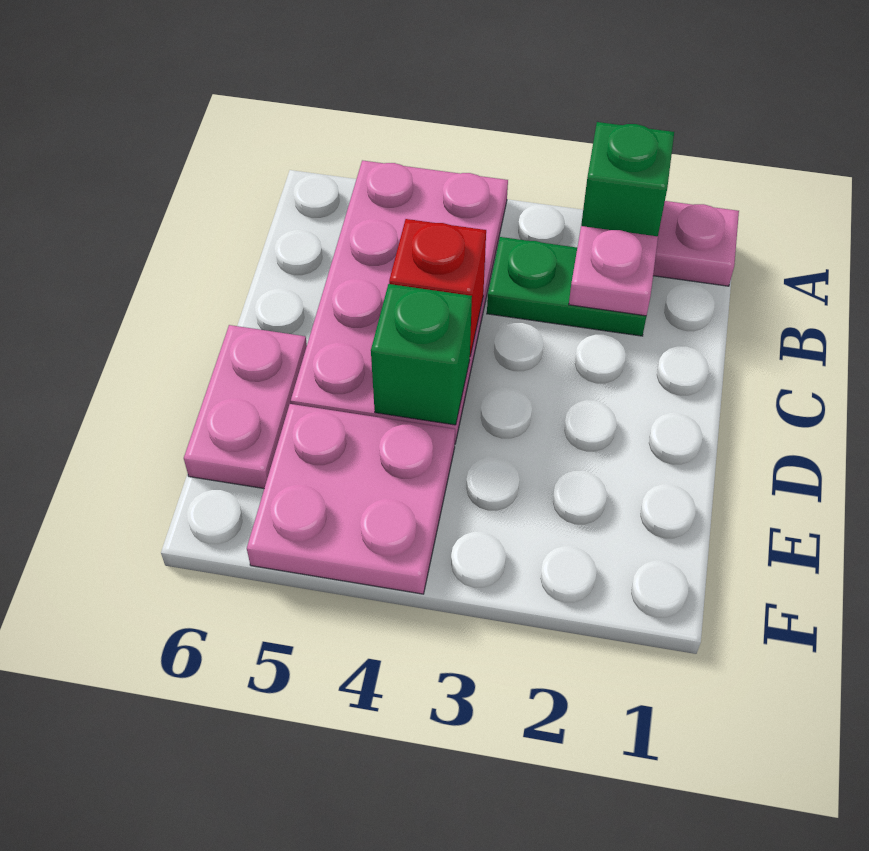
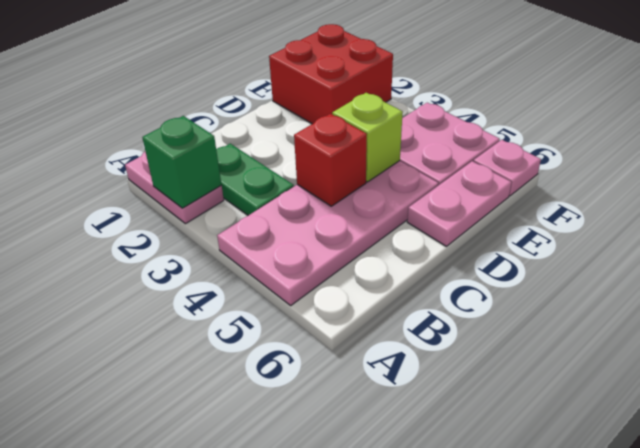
pink 1x1 plate [569,226,658,316] -> pink 1x1 plate moved to [473,140,541,196]
green 1x1 brick [371,284,472,425] -> lime 1x1 brick [332,93,403,182]
none -> red 2x2 brick [269,24,393,124]

